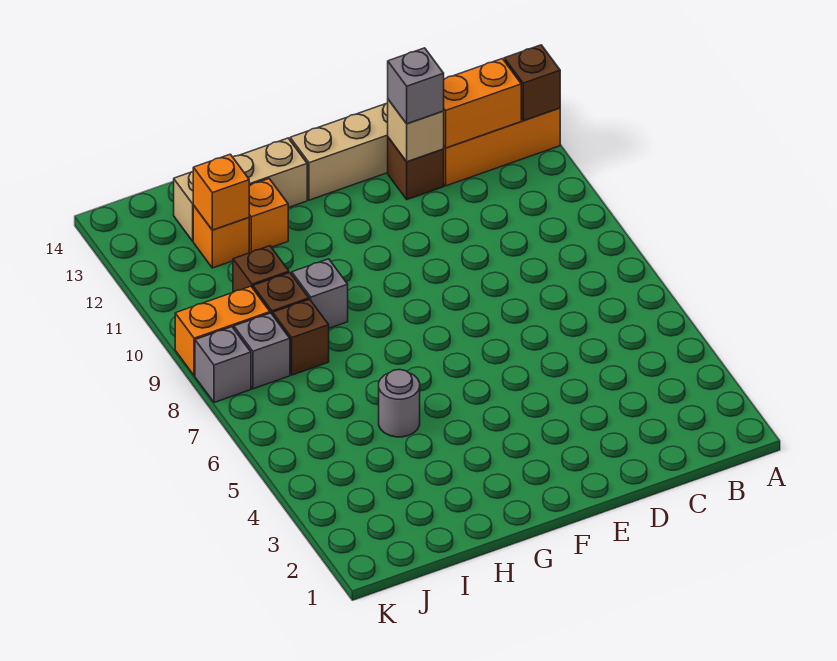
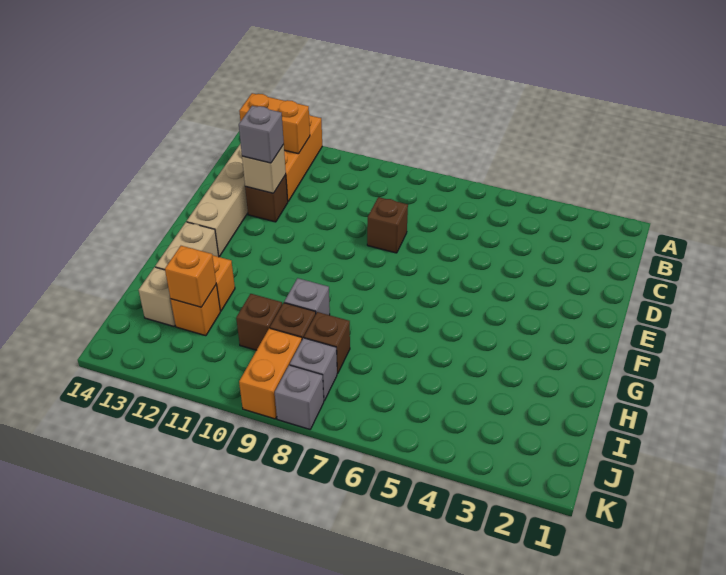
brown 1x1 brick [504,45,560,121] -> brown 1x1 brick moved to [367,197,408,253]
orange 1x2 brick [444,59,521,148] -> orange 1x2 brick turned to [239,93,310,154]
grey 1x1 round brick [379,370,420,437] -> none

